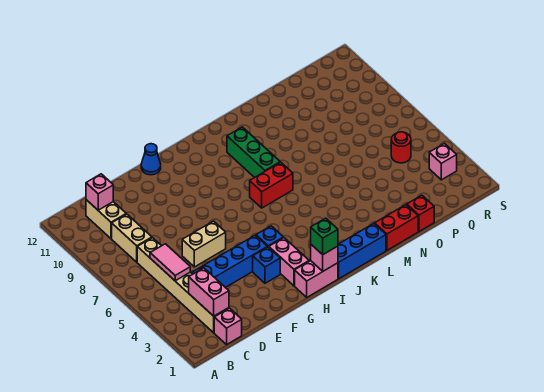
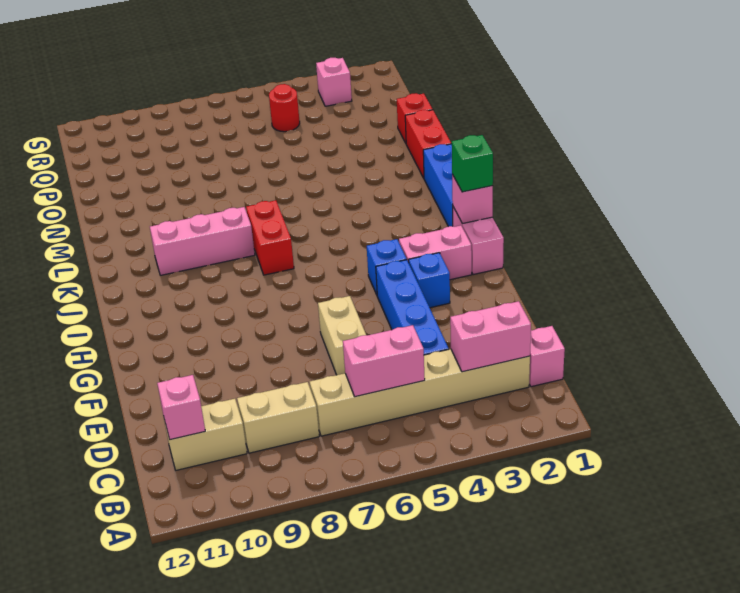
pink 1x2 tile [150,244,190,281] -> pink 1x2 brick [343,325,425,397]
blue 1x1 cone [141,144,161,175] -> none
green 1x3 brick [227,127,280,178] -> pink 1x3 brick [150,207,255,275]

